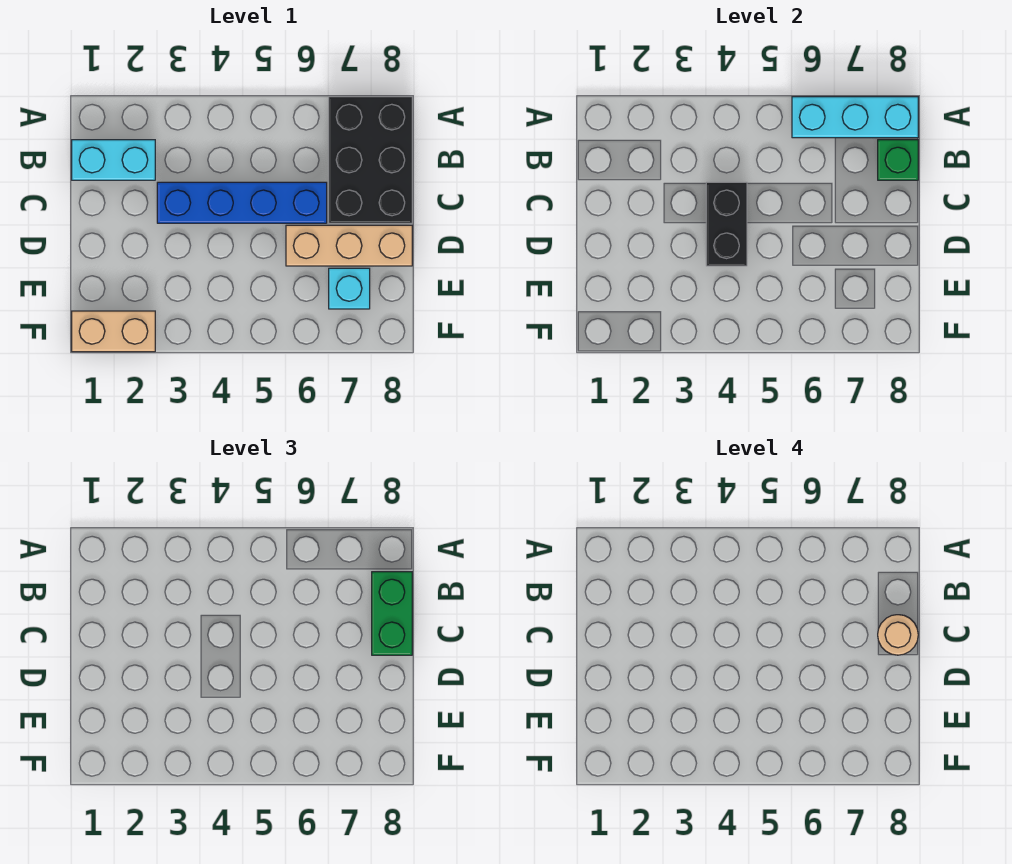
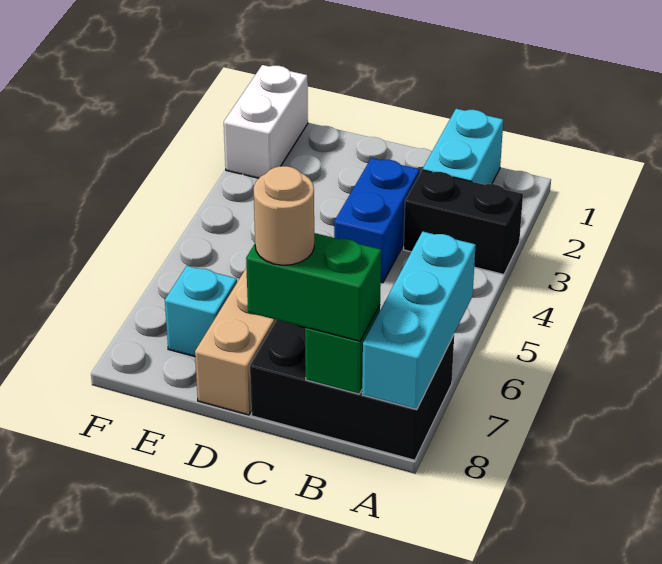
blue 1x4 brick [157,182,327,223] -> blue 1x2 brick [334,158,419,283]
black 1x2 brick [706,182,747,266] -> black 1x2 brick moved to [404,170,523,274]
tan 1x2 brick [72,311,155,352] -> white 1x2 brick [224,65,308,178]

